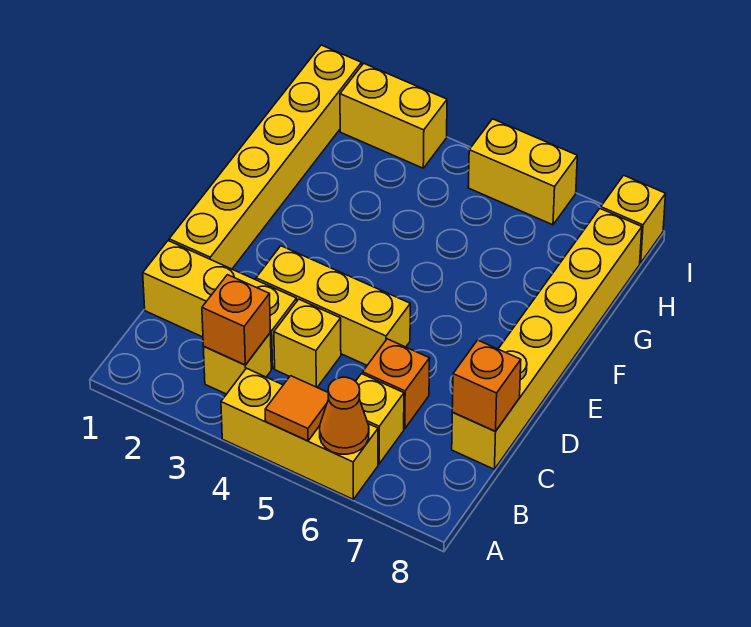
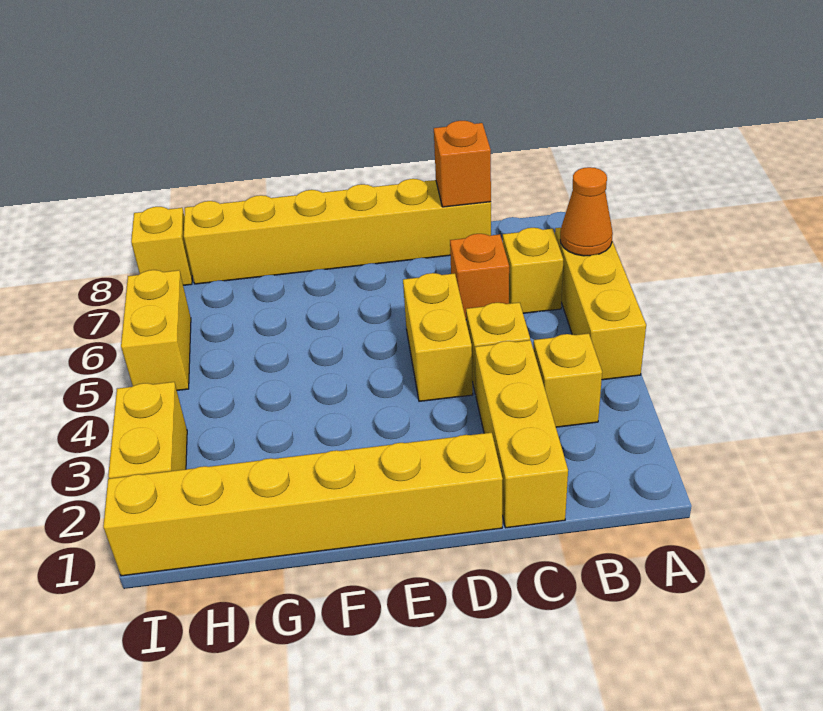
orange 1x1 tile [265,376,329,441] -> none
orange 1x1 brick [202,275,270,365] -> none
yellow 1x3 brick [256,246,410,365] -> yellow 1x2 brick [403,273,473,401]

